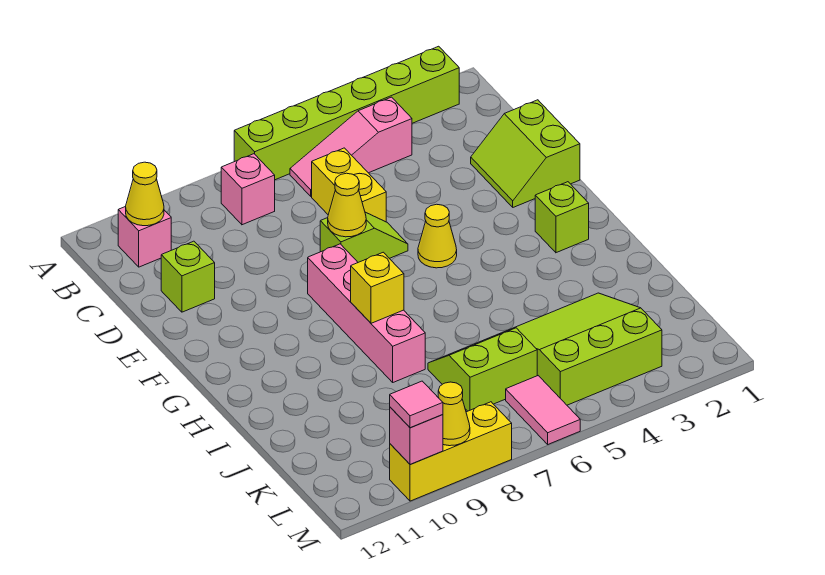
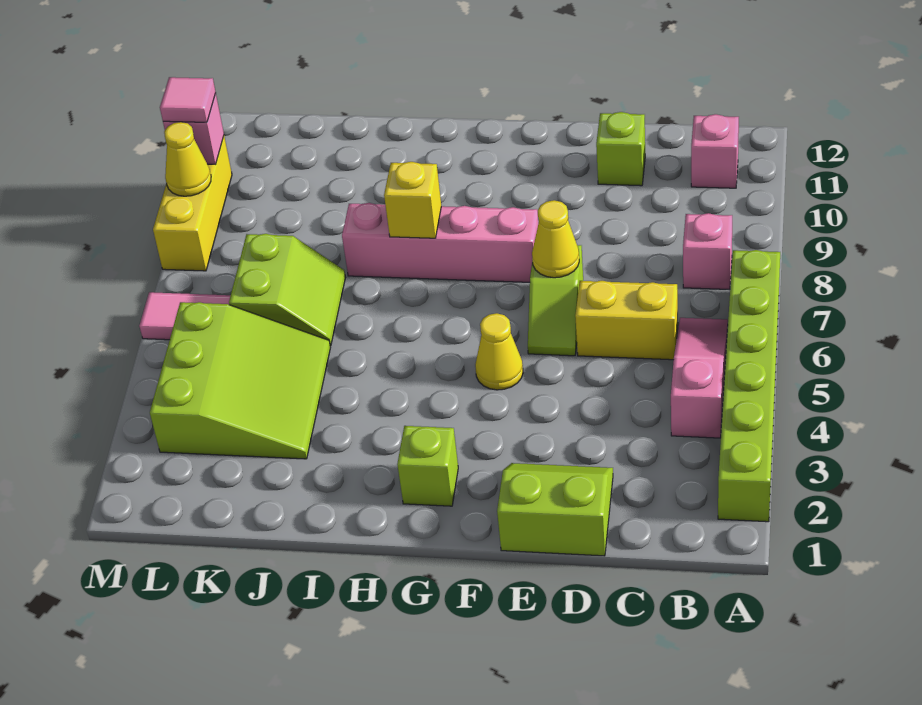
yellow 1x1 cone [126,162,164,226] -> none

